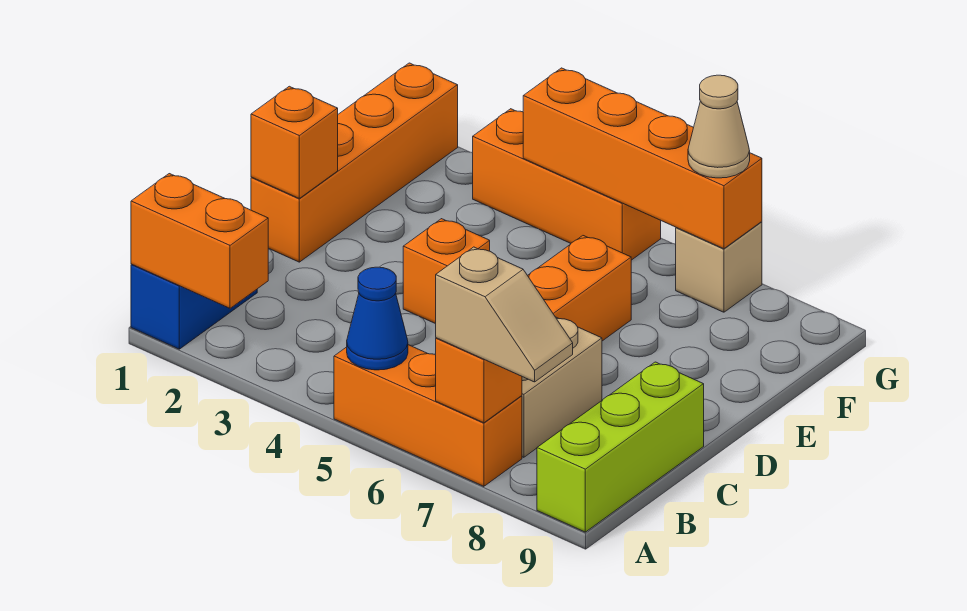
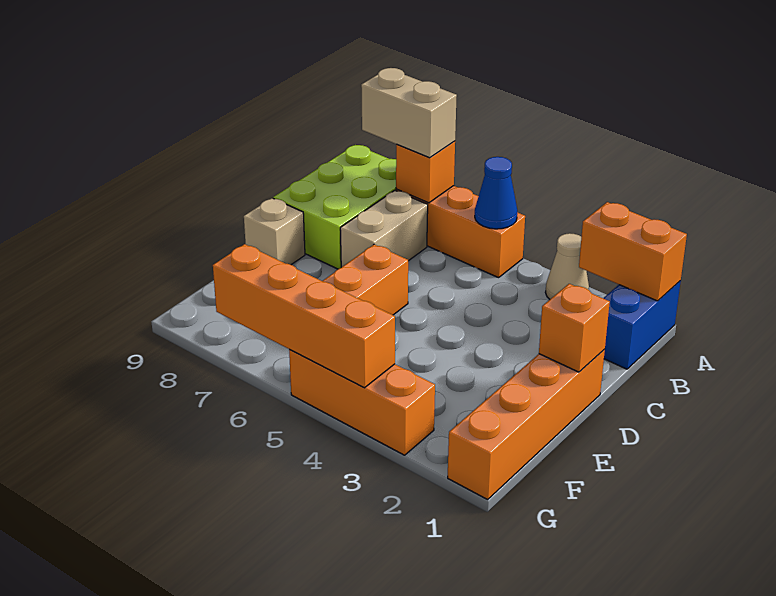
tan 1x2 slope [436,247,573,382] -> tan 1x2 brick [361,68,457,158]
lime 1x3 brick [537,362,704,532] -> lime 2x3 brick [273,145,396,269]
orange 1x1 brick [403,219,490,324] -> none
tan 1x1 brick [676,222,762,312] -> tan 1x1 brick moved to [244,198,305,265]
tan 1x1 cone [688,75,750,178] -> tan 1x1 cone moved to [545,233,589,299]

